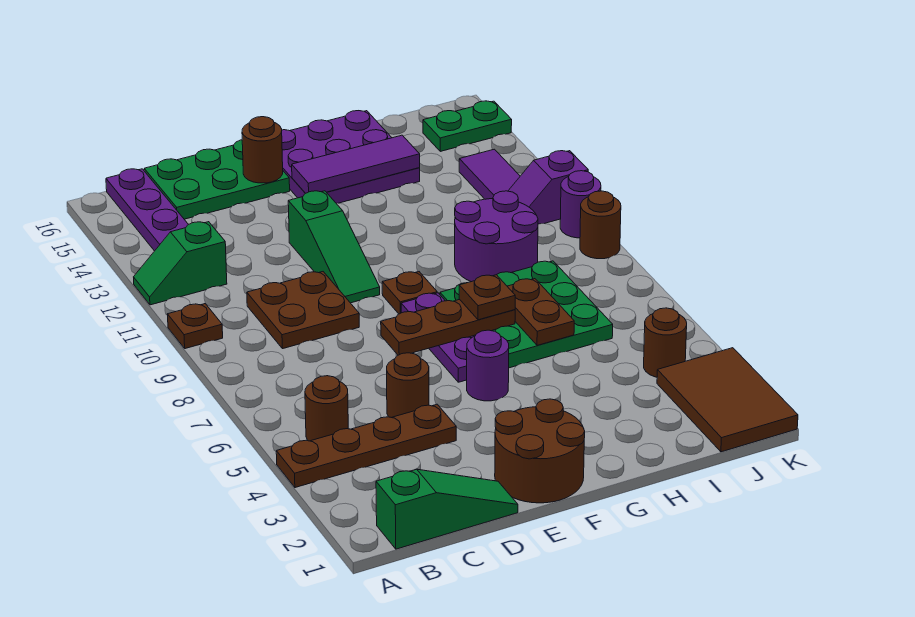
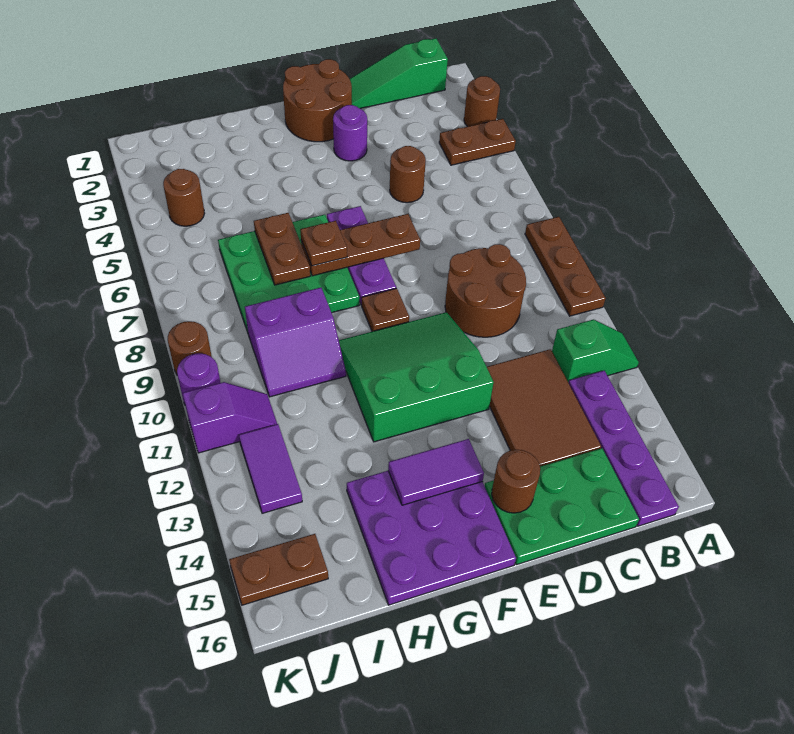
brown 1x4 plate [276,404,456,488] -> brown 1x2 plate [439,119,516,165]
brown 1x1 plate [167,304,223,349] -> brown 1x3 plate [525,217,606,316]
brown 1x1 round brick [305,376,348,441] -> brown 1x1 round brick moved to [464,76,500,127]
brown 2x2 plate [247,272,359,349] -> brown 2x2 round brick [445,244,526,337]
green 1x3 slope [288,191,380,303] -> green 3x3 slope [339,312,494,442]
purple 1x1 round brick [467,330,509,401] -> purple 1x1 round brick moved to [333,105,367,161]
purple 1x3 tile [292,135,420,193] -> purple 1x2 tile [388,439,484,505]
purple 2x2 round brick [455,191,538,282] -> purple 2x2 slope [245,288,346,397]
brown 2x3 tile [657,348,798,452] -> brown 2x3 tile moved to [487,349,601,466]
green 1x2 plate [423,101,512,151] -> brown 1x2 plate [229,534,328,605]

